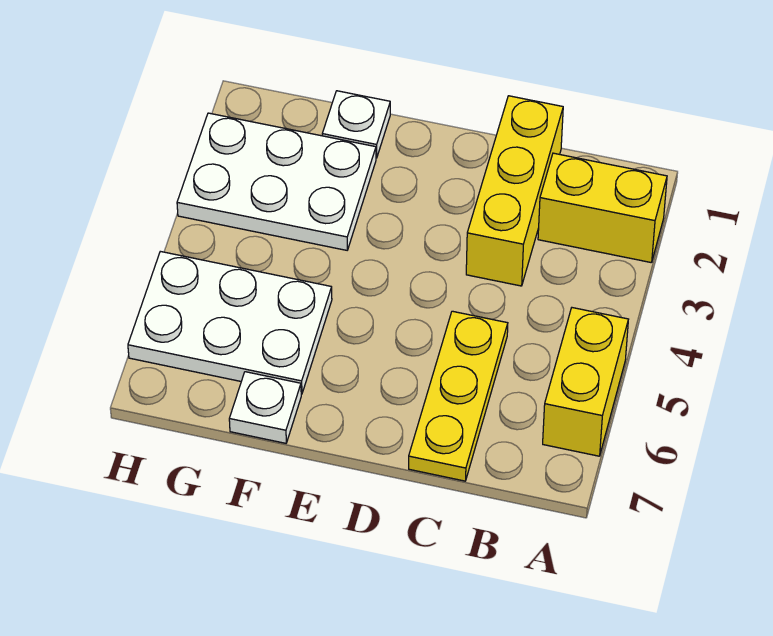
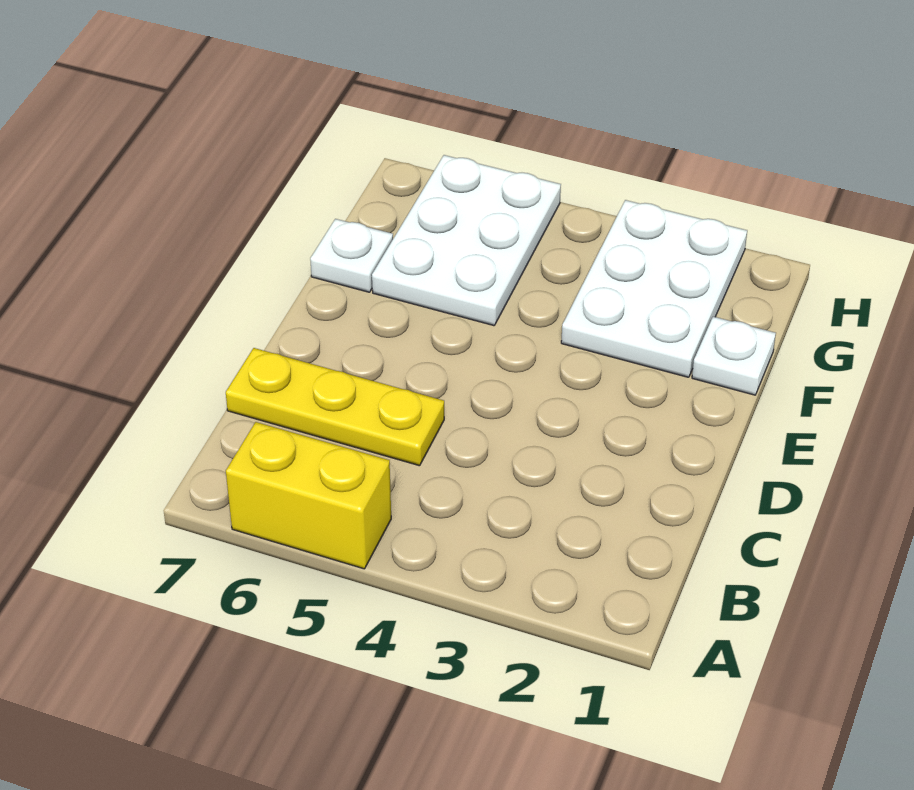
yellow 1x2 brick [538,153,667,263] -> none
yellow 1x3 brick [466,96,563,286] -> none

